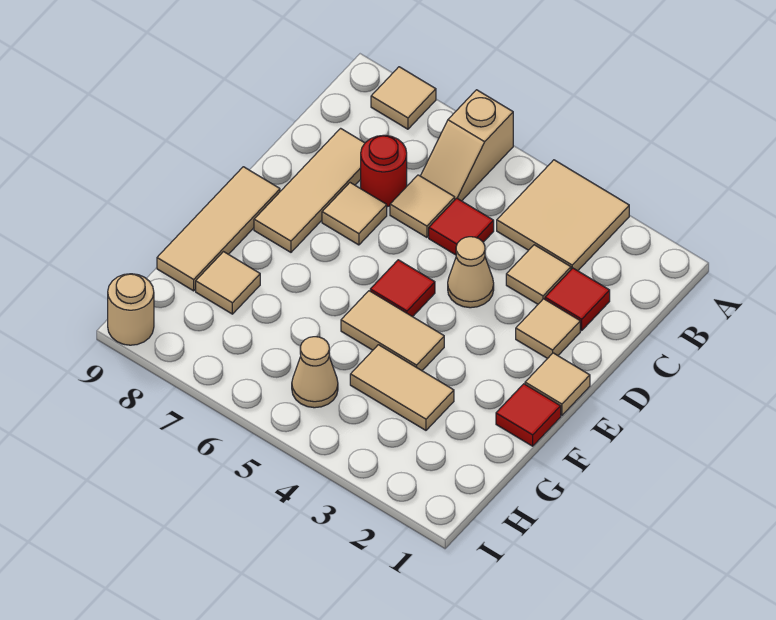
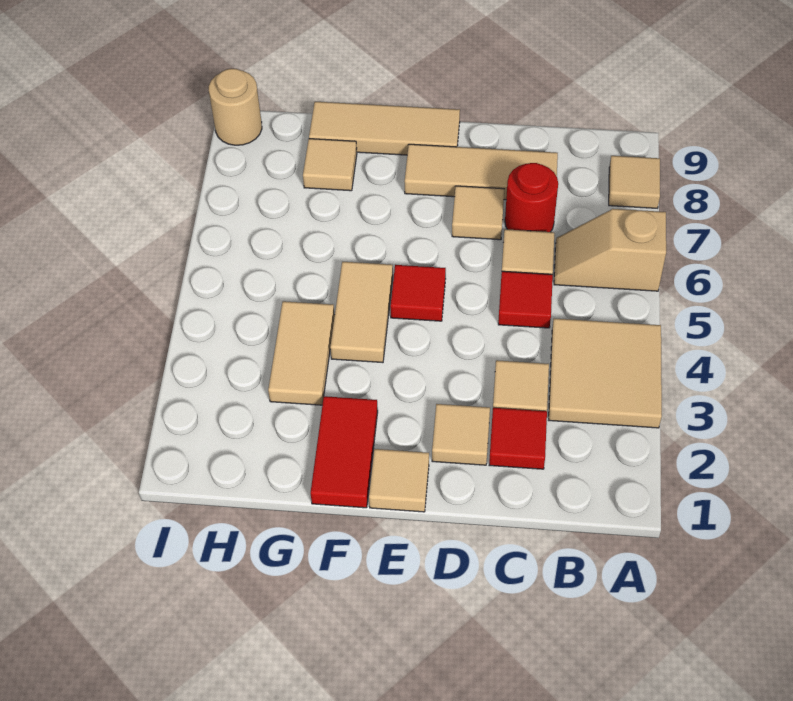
tan 1x1 cone [448,237,494,308] -> none
red 1x1 tile [496,384,561,446] -> red 1x2 tile [310,396,378,508]
tan 1x1 cone [292,337,338,408] -> none

